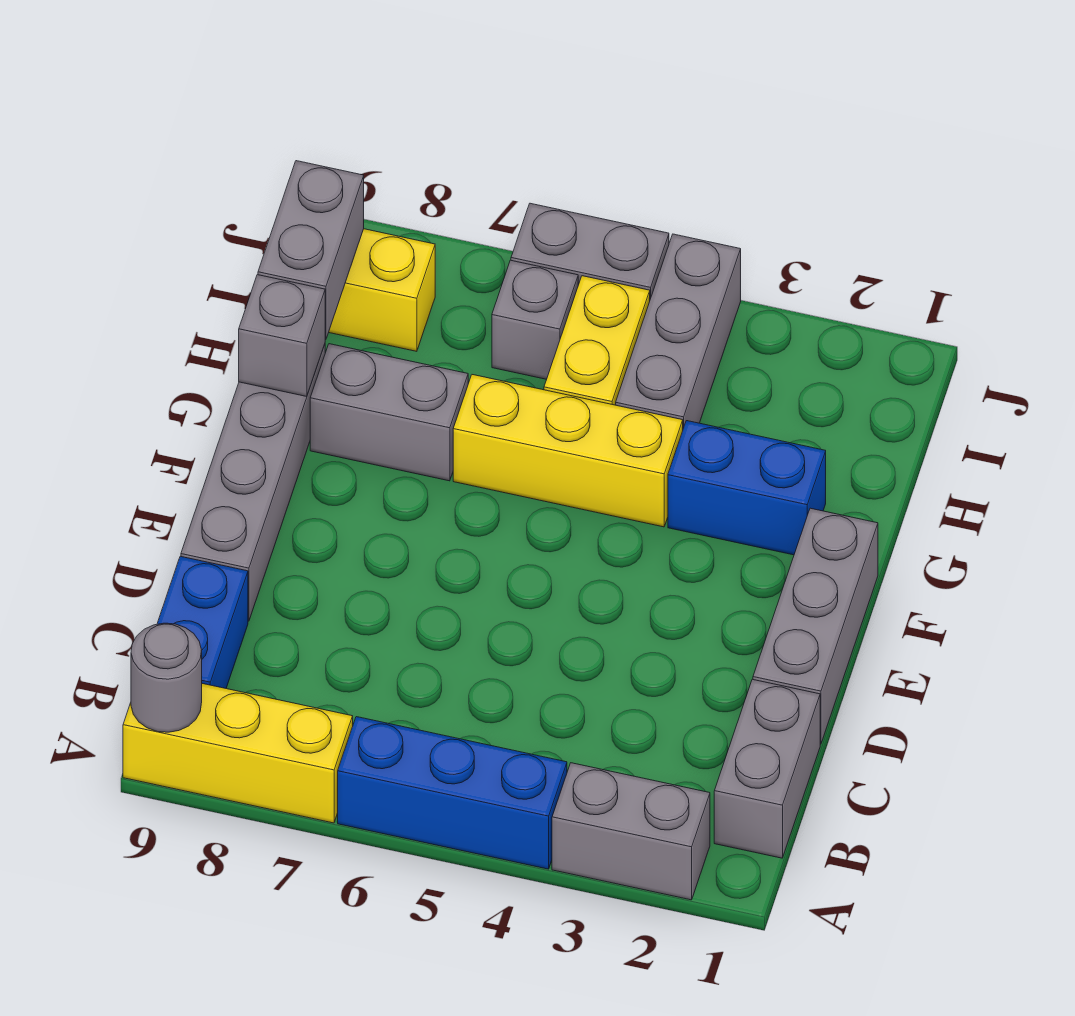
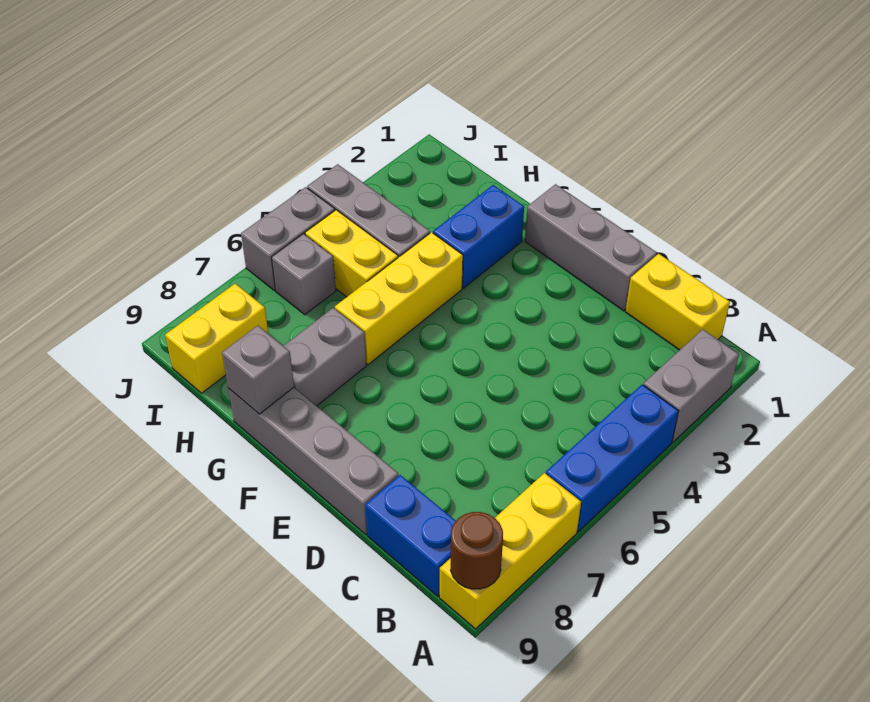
grey 1x1 round brick [131,623,202,732] -> brown 1x1 round brick [451,512,503,589]
grey 1x2 brick [714,679,820,858] -> yellow 1x2 brick [625,254,730,350]
grey 1x2 brick [258,161,364,339] -> none

